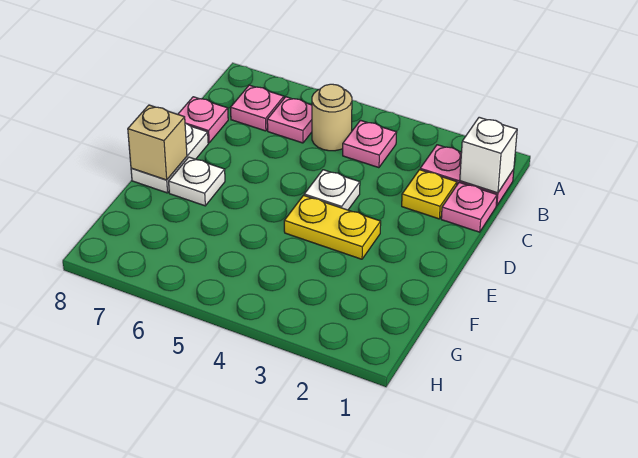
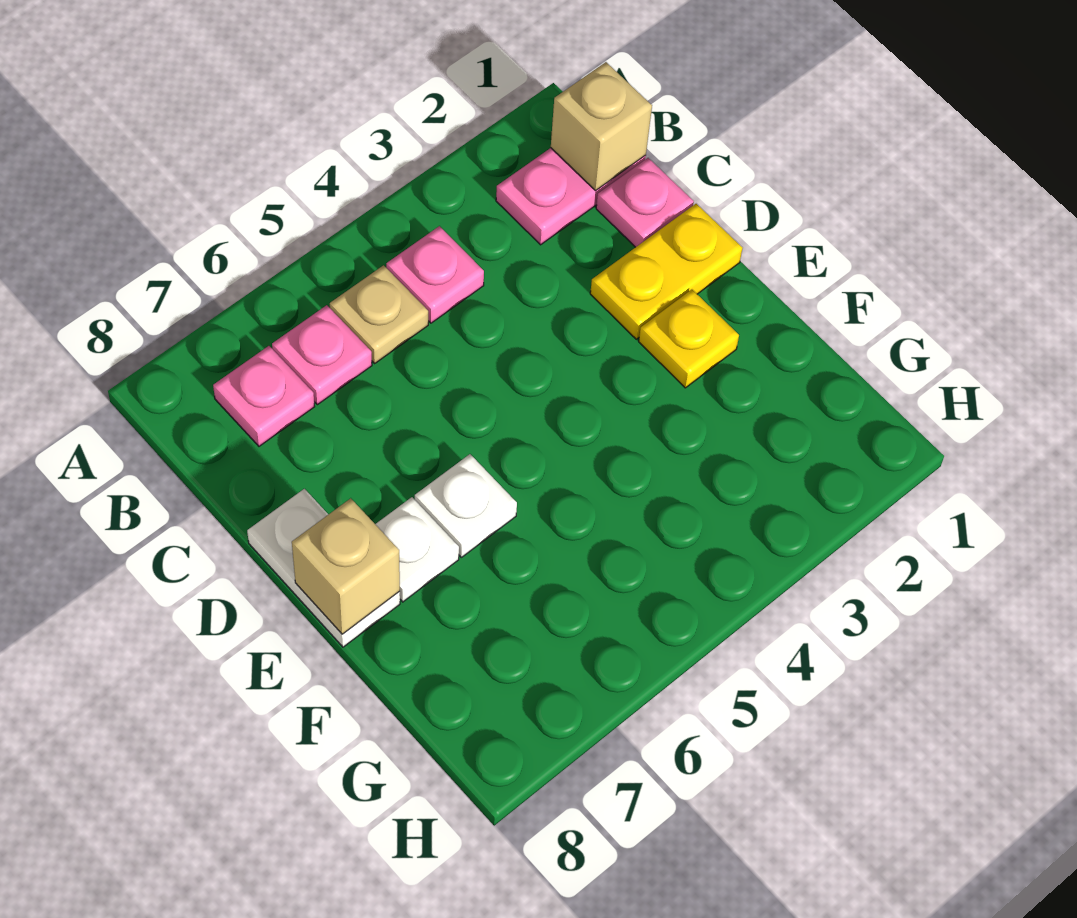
white 1x1 brick [460,117,517,193] -> tan 1x1 brick [551,62,652,191]
tan 1x1 round brick [312,84,352,151] -> tan 1x1 plate [330,265,428,363]
yellow 1x1 plate [402,170,457,219] -> yellow 1x1 plate moved to [639,290,739,388]
pink 1x1 plate [178,97,228,143] -> none
white 1x1 plate [304,170,360,210] -> white 1x1 plate moved to [415,454,517,557]
yellow 1x2 plate [284,195,381,259] -> yellow 1x2 plate moved to [590,204,743,339]

